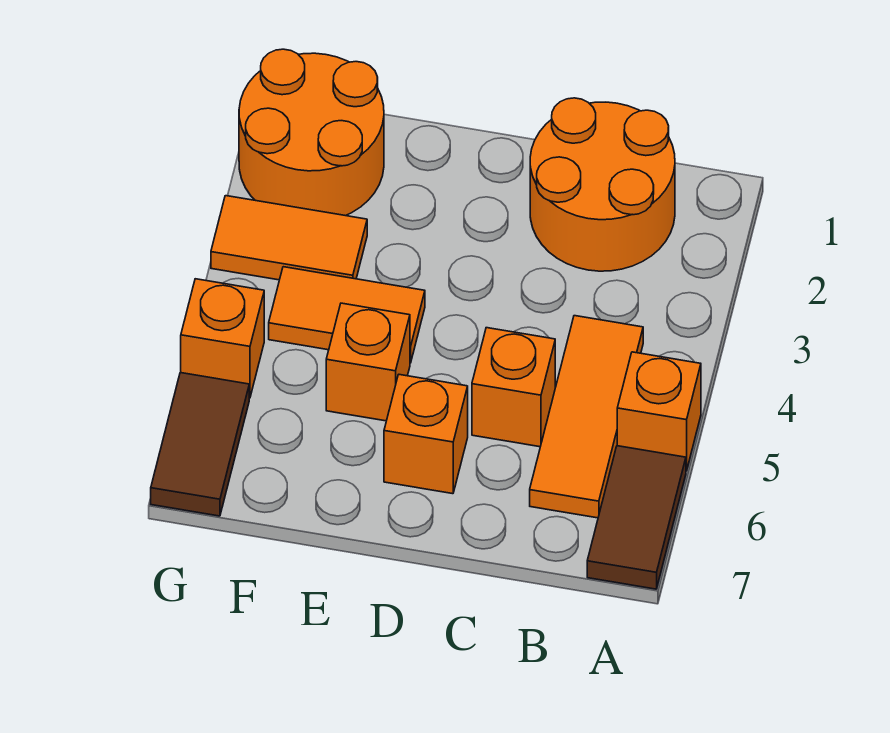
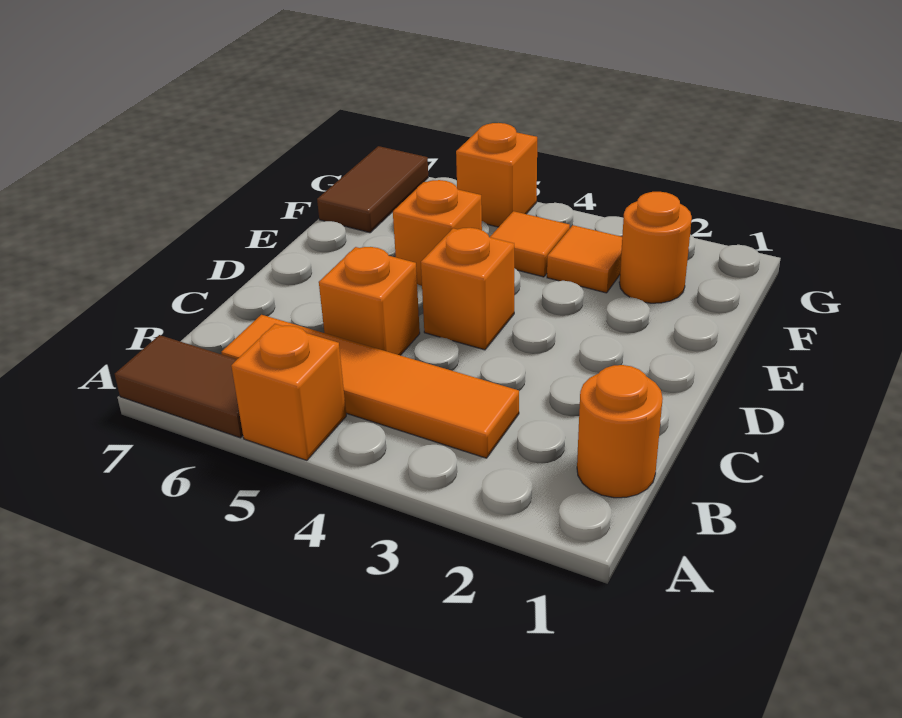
orange 2x2 round brick [530,98,675,271] -> orange 1x1 round brick [577,365,663,498]
orange 1x3 tile [530,316,643,518] -> orange 1x4 tile [221,315,519,458]
orange 1x1 brick [384,375,468,494] -> orange 1x1 brick moved to [421,228,514,350]
orange 1x2 tile [269,267,425,363] -> orange 1x1 tile [490,211,570,277]
orange 2x2 round brick [239,49,384,216] -> orange 1x1 round brick [619,192,692,303]
orange 1x2 tile [211,196,367,280] -> orange 1x1 tile [547,225,622,293]
brown 1x2 tile [151,373,249,516] -> brown 1x2 tile turned to [317,146,428,233]

